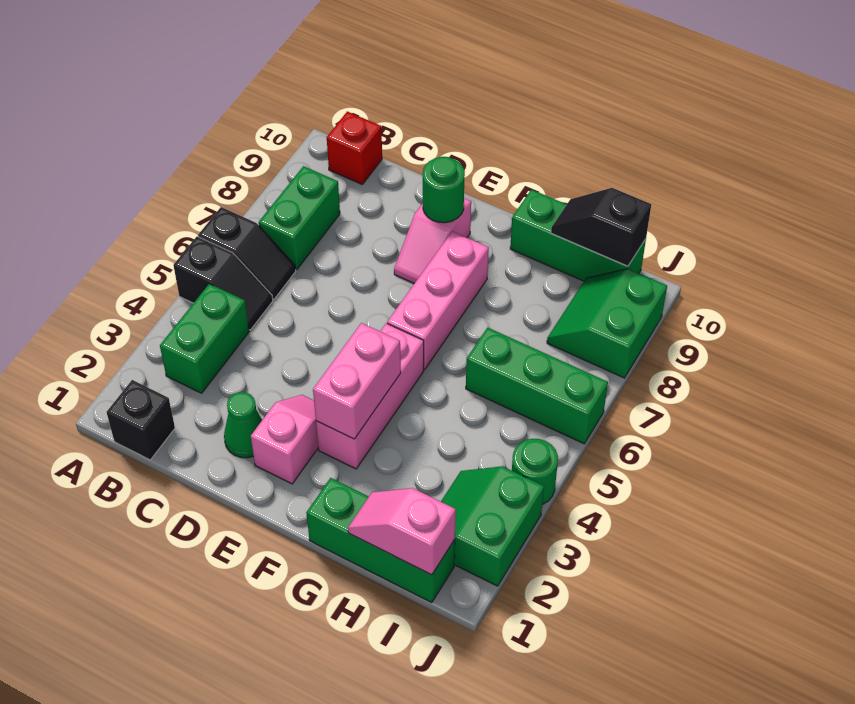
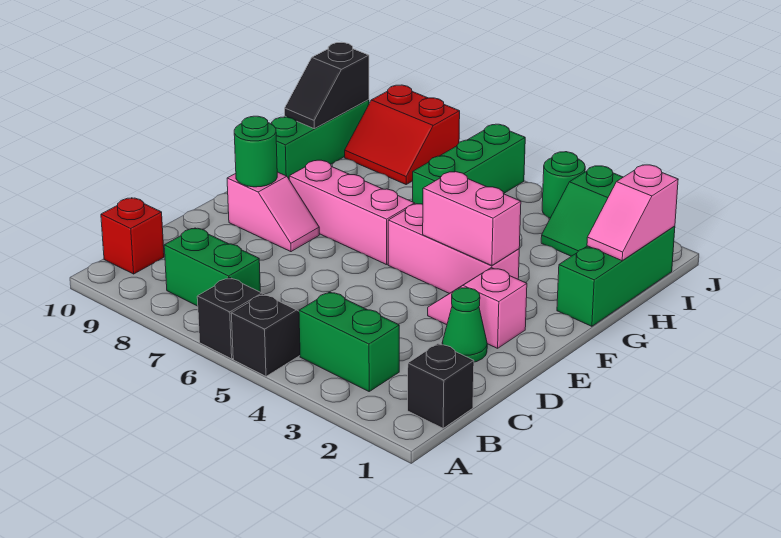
green 2x2 slope [547,269,667,378] -> red 2x2 slope [345,85,460,184]

